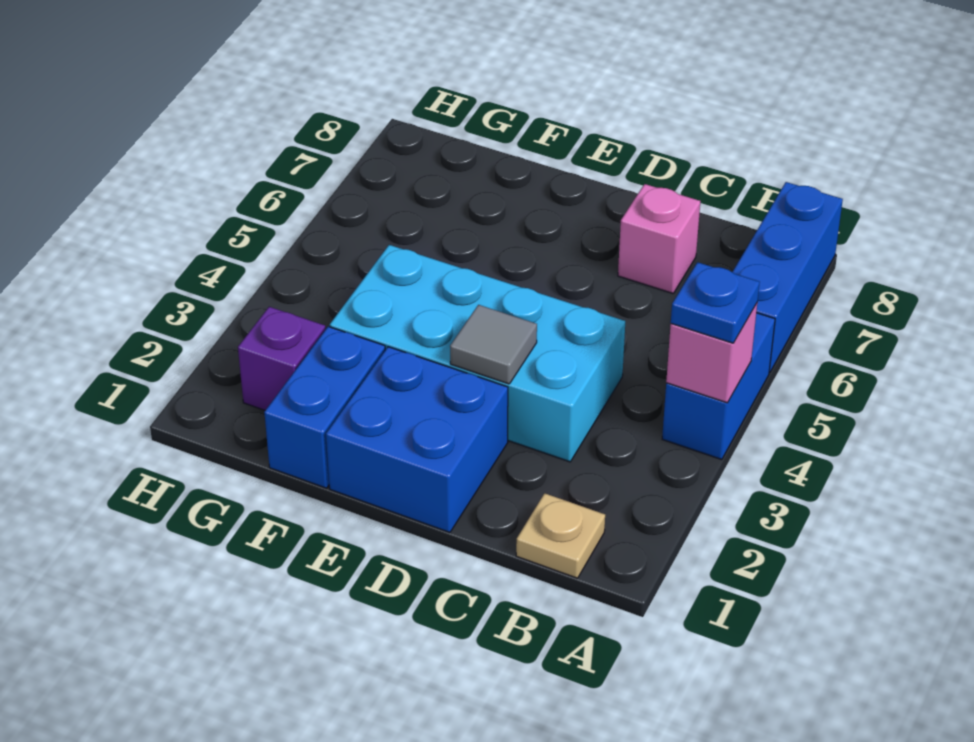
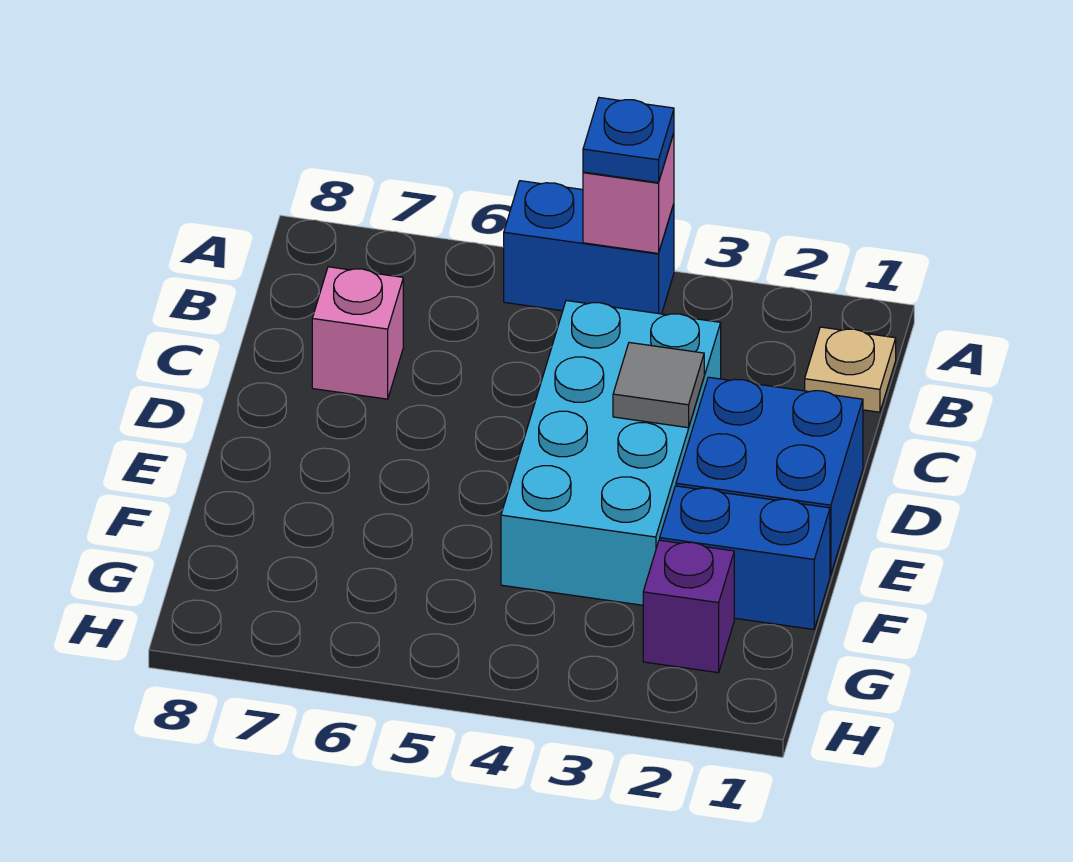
blue 1x3 brick [733,182,843,373] -> none

